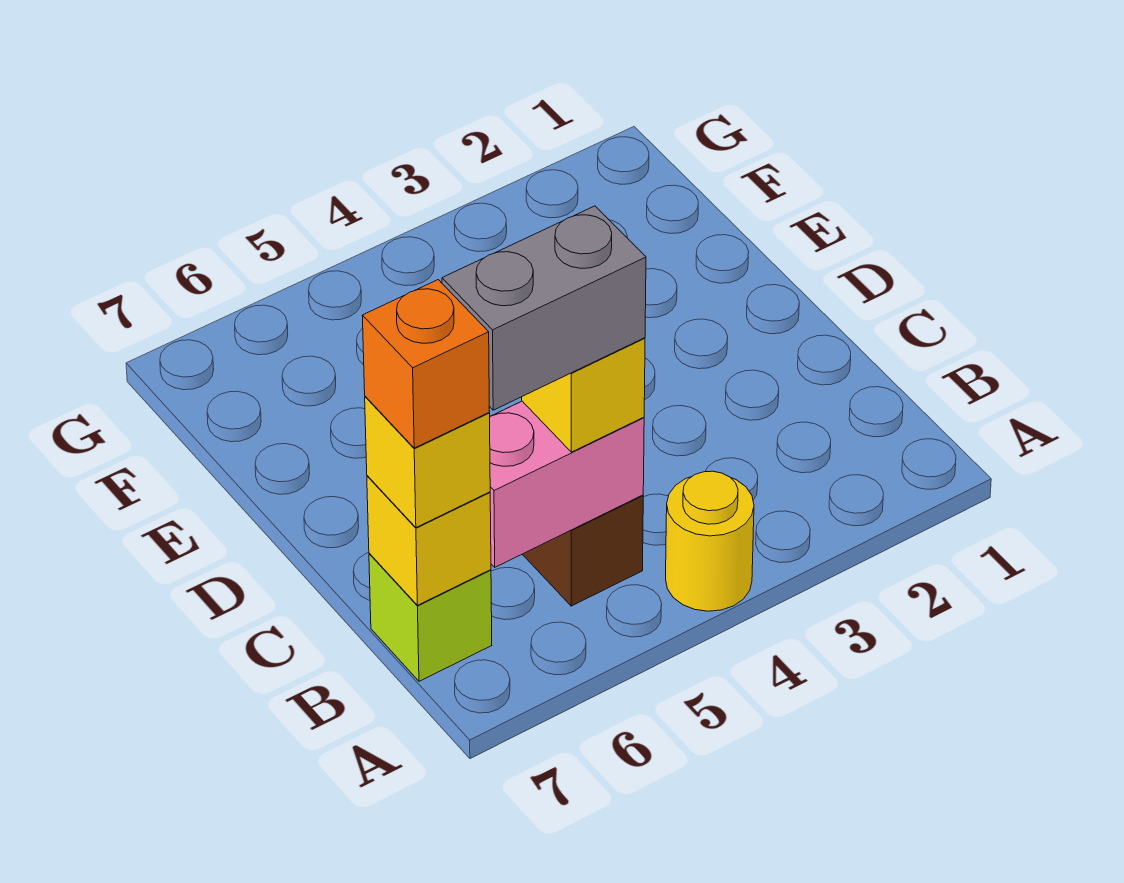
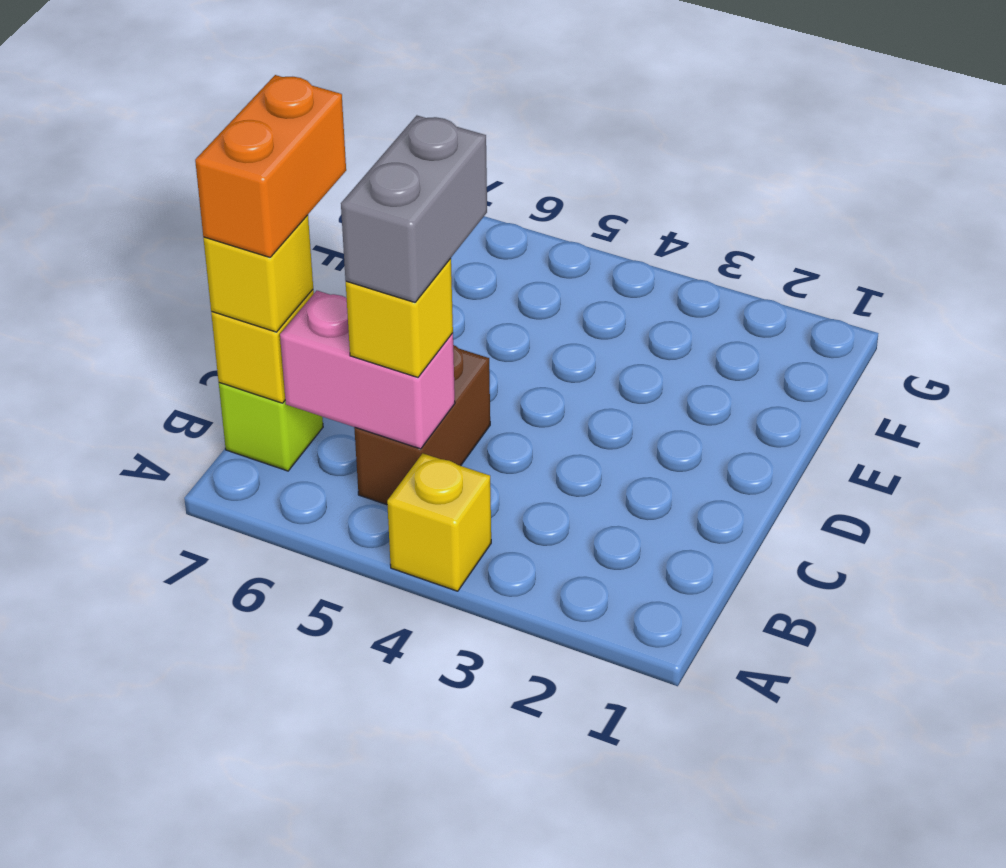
yellow 1x1 round brick [666,471,754,611] -> yellow 1x1 brick [387,453,491,591]
grey 1x2 brick [442,206,646,410] -> grey 1x2 brick turned to [341,116,487,302]
orange 1x1 brick [362,280,489,448] -> orange 1x2 brick [195,75,346,257]

